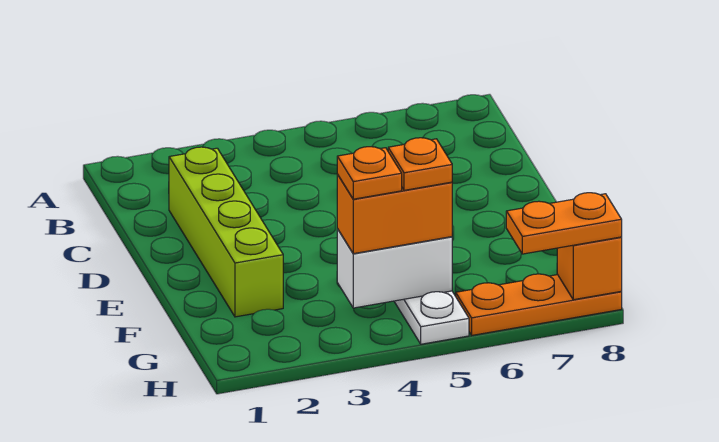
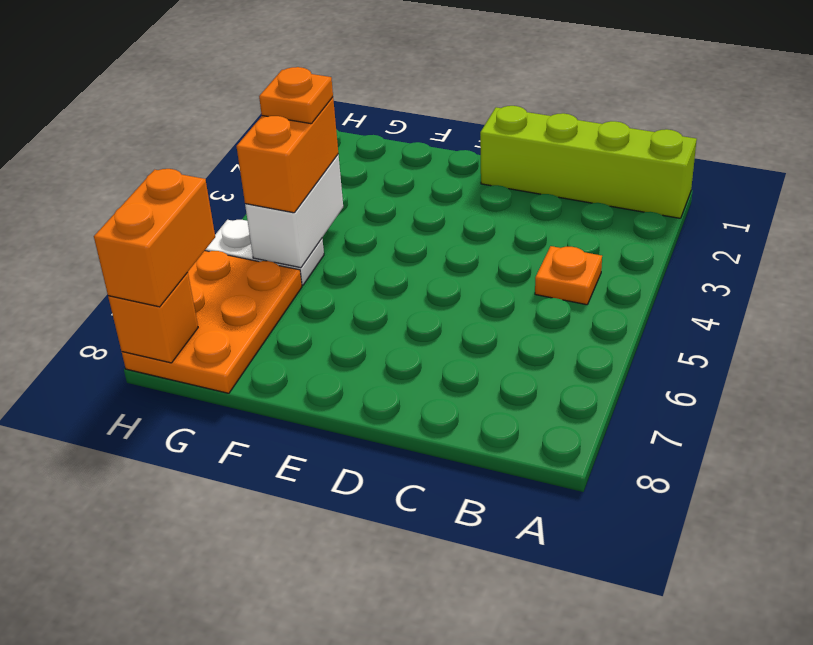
lime 1x4 brick [169,147,283,317] -> lime 1x4 brick moved to [480,106,697,218]
orange 1x1 plate [388,138,452,190] -> orange 1x1 plate moved to [535,246,602,305]
orange 1x3 plate [456,274,622,335] -> orange 2x3 plate [122,251,302,393]
orange 1x2 plate [506,193,622,254] -> orange 1x2 brick [94,169,215,307]

